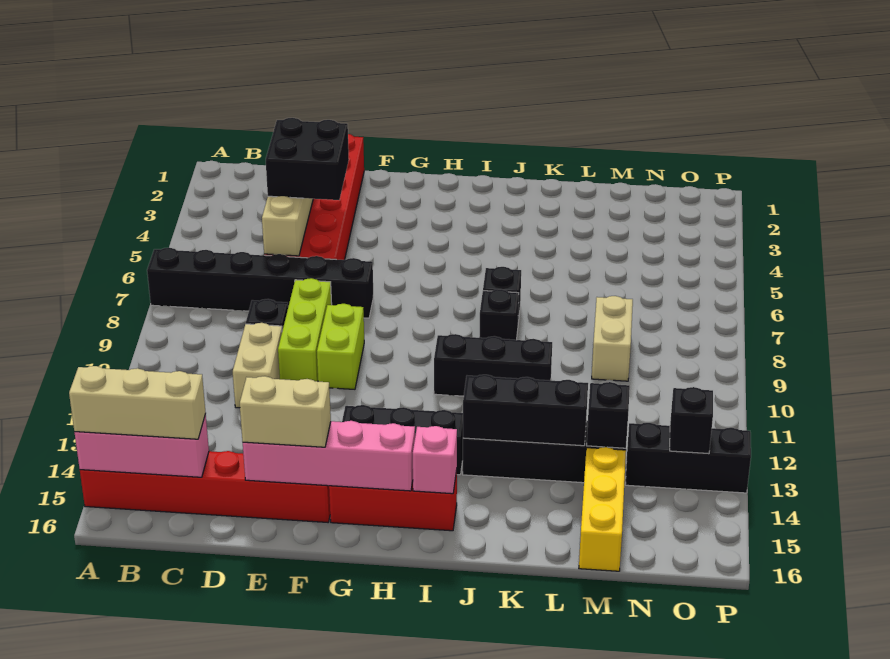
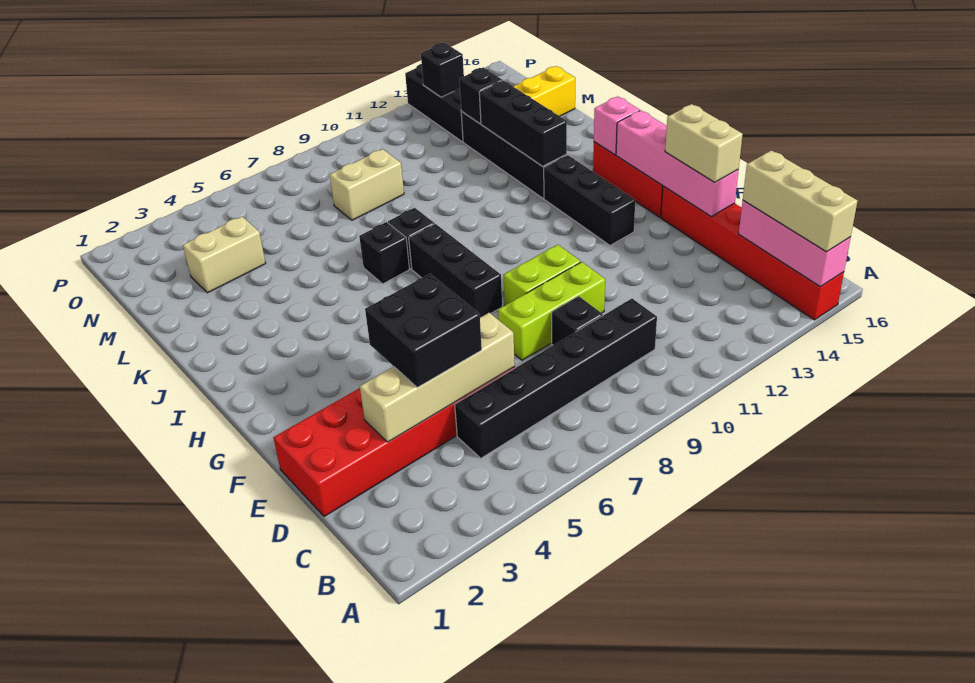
black 1x6 brick [147,248,374,318] -> black 1x6 brick turned to [455,299,657,458]
tan 1x2 brick [233,323,282,408] -> tan 1x2 brick moved to [183,217,266,293]
black 1x3 brick [434,334,552,396] -> black 1x3 brick moved to [409,224,502,317]

